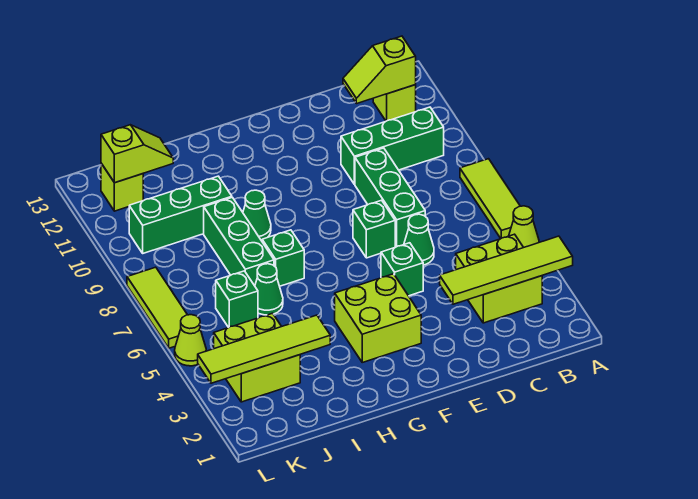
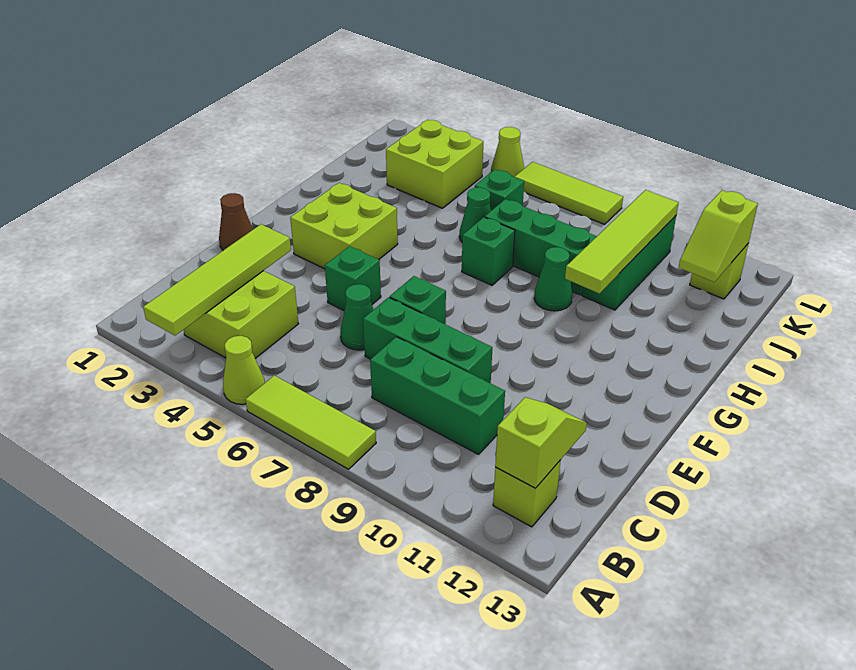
green 1x3 brick [341,107,444,184] -> green 1x3 brick turned to [370,337,505,454]
none -> brown 1x1 cone [219,193,253,250]
lime 1x4 tile [198,315,330,383] -> lime 1x4 tile moved to [565,190,678,293]

